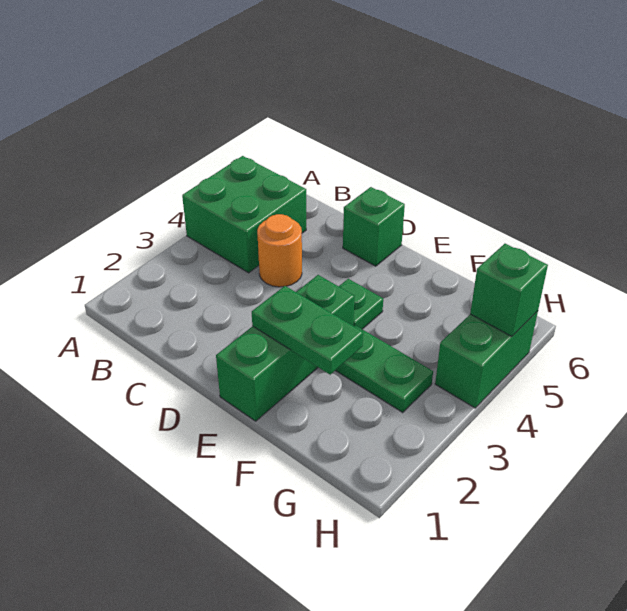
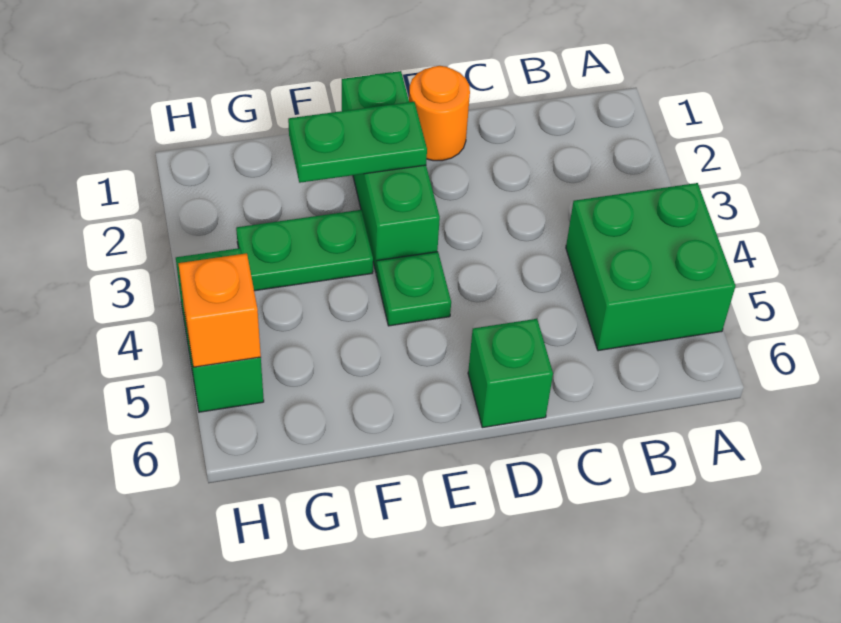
orange 1x1 round brick [257,214,302,287] -> orange 1x1 round brick moved to [409,66,470,161]
green 1x1 brick [470,244,548,337] -> orange 1x1 brick [178,253,261,367]

